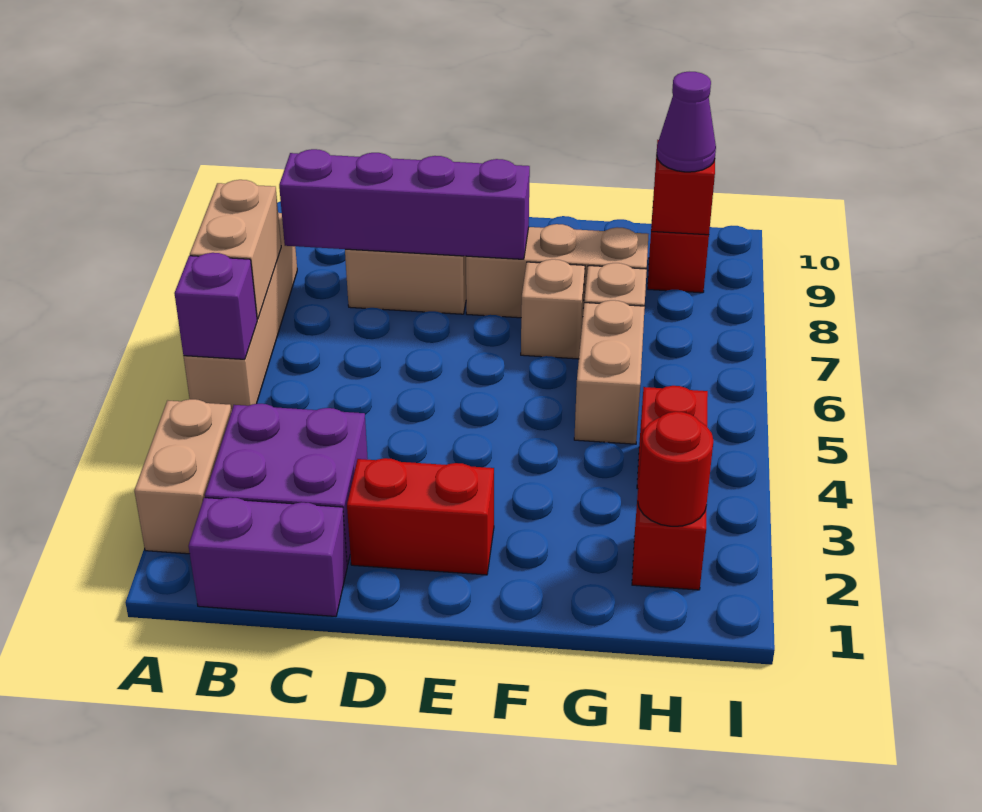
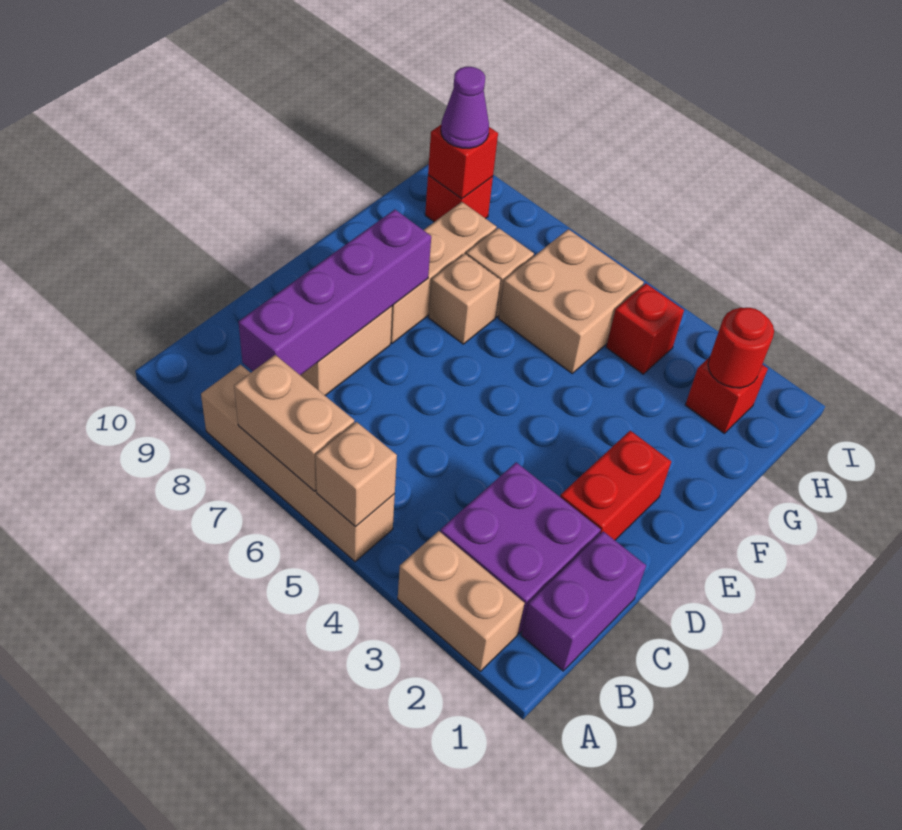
purple 1x1 brick [174,253,257,359] -> tan 1x1 brick [316,422,397,527]
tan 1x2 brick [574,300,645,444] -> tan 2x2 brick [499,229,644,373]

